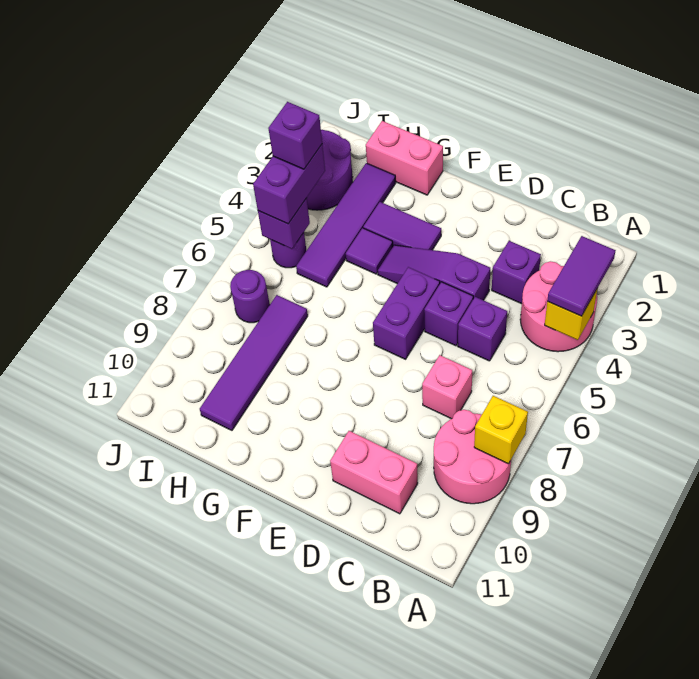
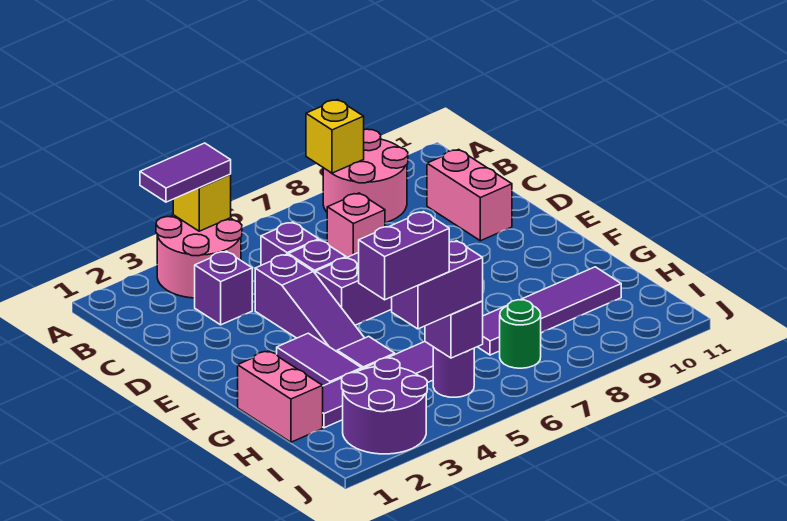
purple 1x1 brick [268,102,322,169] -> purple 1x2 brick [359,212,449,300]
purple 1x1 round brick [230,270,270,323] -> green 1x1 round brick [500,300,541,368]

